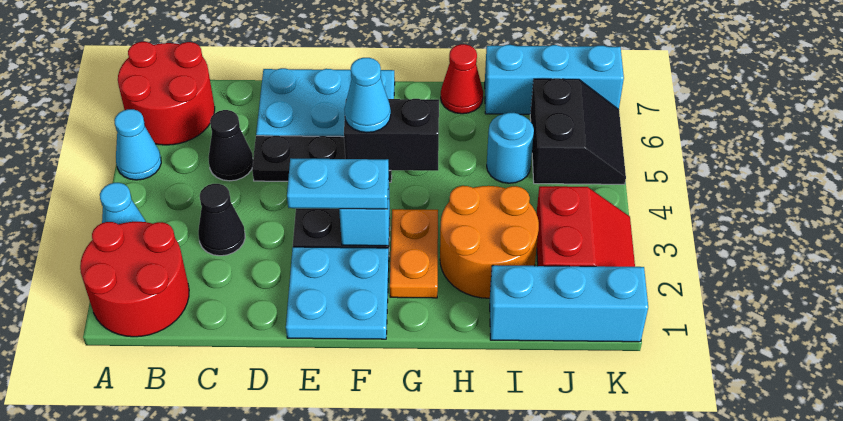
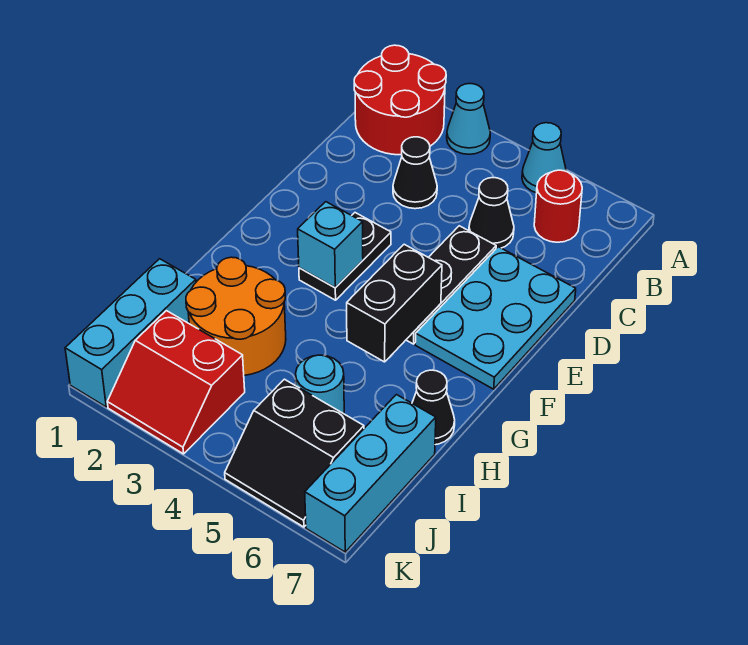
red 2x2 round brick [118,42,215,145] -> red 1x1 round brick [534,170,582,242]
cyan 2x2 plate [286,247,389,339] -> none
cyan 1x2 plate [287,158,389,209] -> none
cyan 1x1 cone [344,58,391,133] -> none
orange 1x2 plate [390,209,438,298] -> none
red 1x1 cone [441,44,483,114] -> black 1x1 cone [412,370,455,445]

